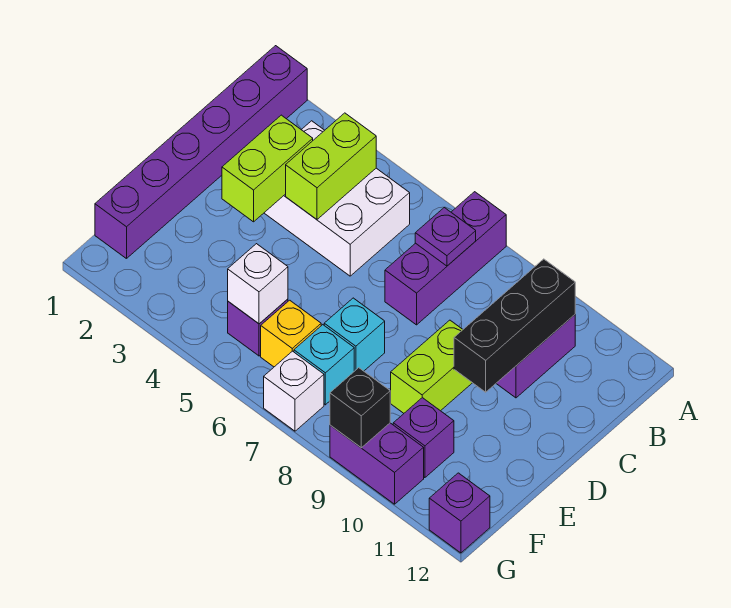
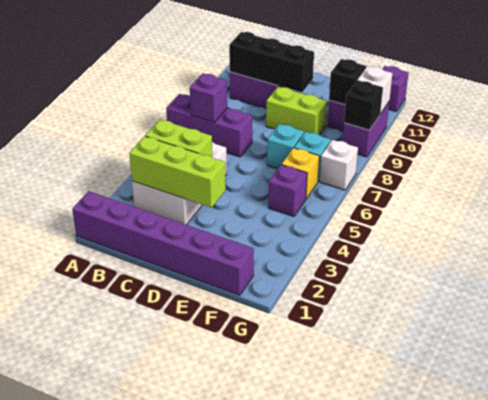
purple 1x1 plate [415,207,476,266] -> purple 1x1 brick [190,74,227,122]
lime 1x2 brick [222,115,313,222] -> lime 1x3 brick [129,136,226,208]
white 1x1 brick [228,244,288,324] -> white 1x1 brick moved to [357,66,393,114]
none -> black 1x1 brick [329,59,366,105]

